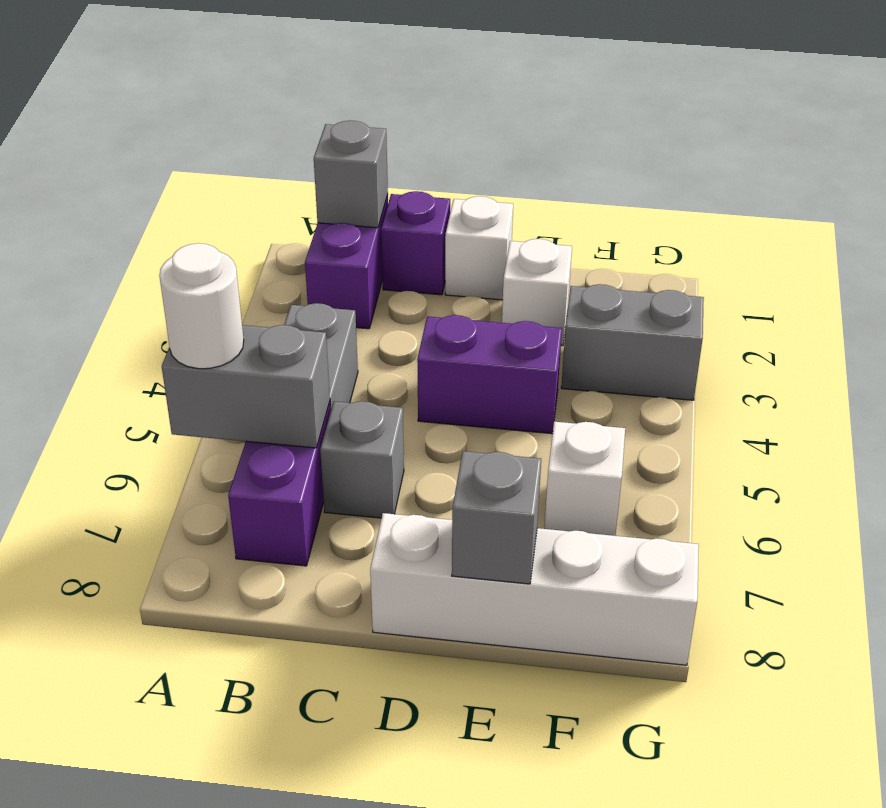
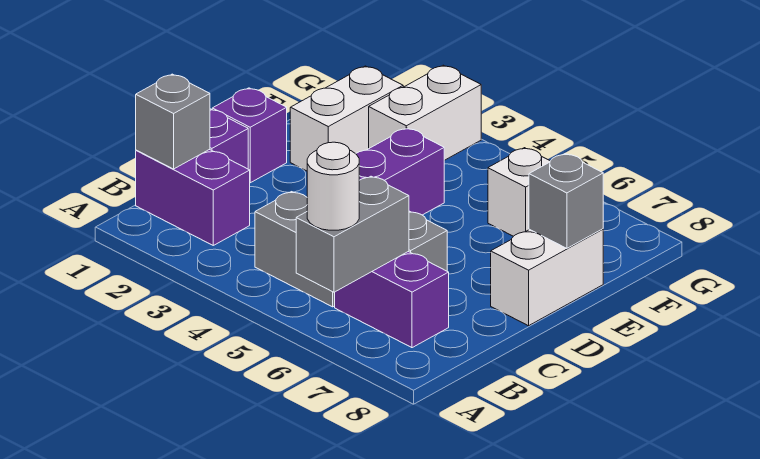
white 1x1 brick [445,196,513,300] -> purple 1x1 brick [212,88,287,183]
white 1x4 brick [370,513,699,665] -> white 1x2 brick [491,229,603,326]
white 1x1 brick [502,239,572,346] -> white 1x2 brick [290,66,403,171]
grey 1x2 brick [561,284,704,400] -> white 1x2 brick [369,65,481,160]

